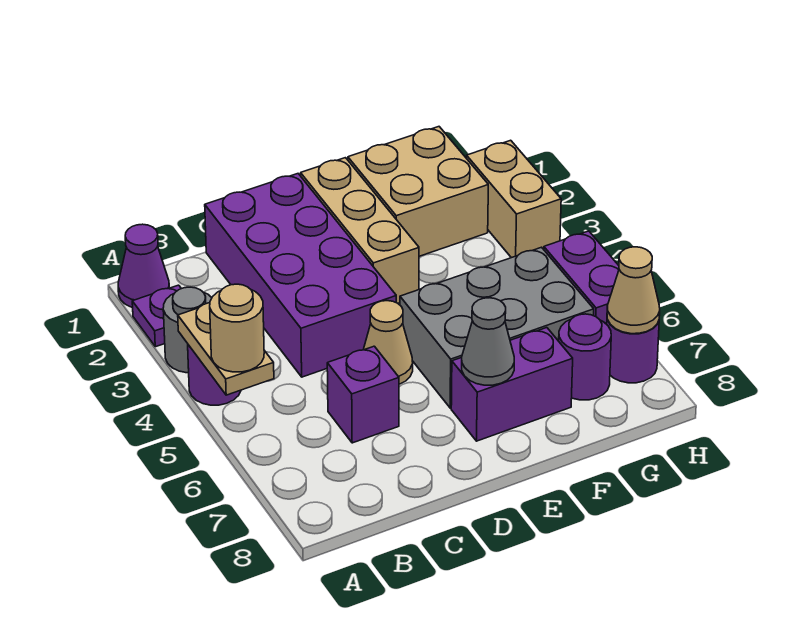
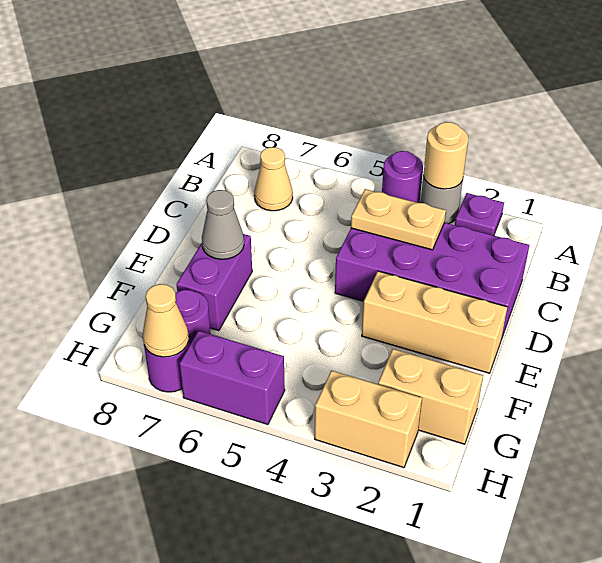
purple 1x1 cone [118,224,169,308] -> none
tan 1x2 plate [178,303,274,395] -> tan 1x2 plate moved to [351,189,446,250]
tan 1x1 round brick [210,284,264,372] -> tan 1x1 round brick moved to [423,122,468,189]
purple 1x1 brick [327,346,399,443] -> none
tan 1x1 cone [363,301,413,384] -> tan 1x1 cone moved to [254,147,293,211]
grey 2x3 brick [400,247,594,408] -> none
tan 2x2 brick [348,127,488,256] -> tan 1x2 brick [378,349,483,444]

